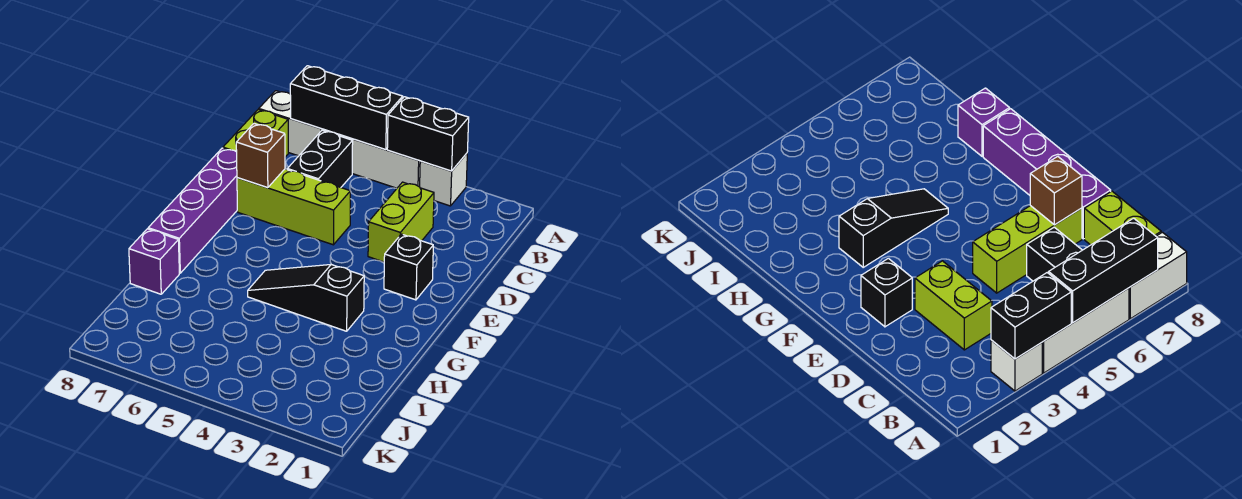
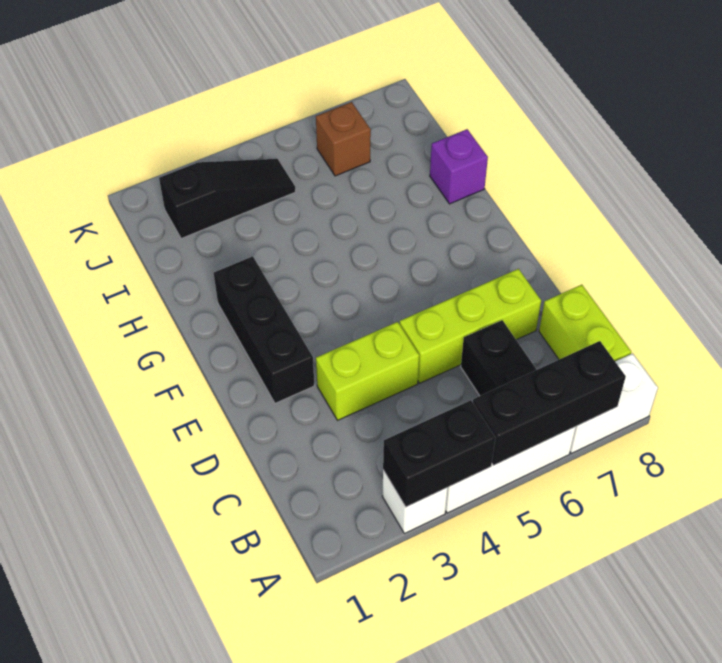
lime 1x2 brick [368,182,434,262] -> lime 1x2 brick turned to [316,322,419,420]
brown 1x1 brick [236,124,285,188] -> brown 1x1 brick moved to [316,102,371,176]
purple 1x4 brick [148,148,237,273] -> none
black 1x1 brick [384,234,433,300] -> black 1x3 brick [214,256,314,403]
black 1x3 slope [248,264,364,331] -> black 1x3 slope moved to [159,159,296,239]

